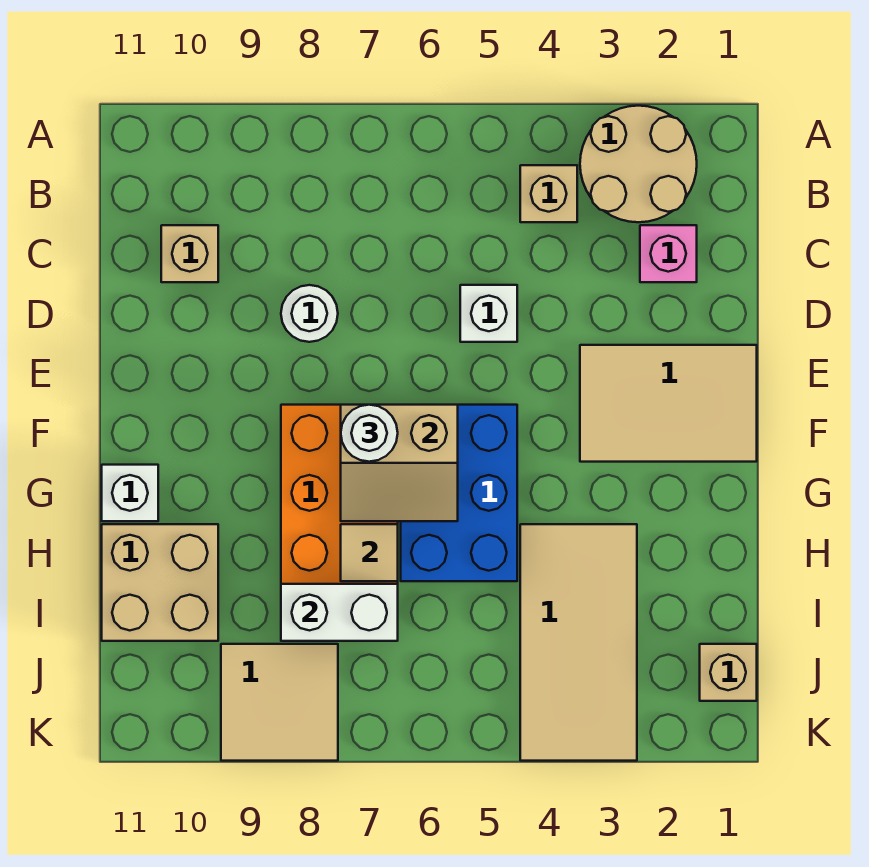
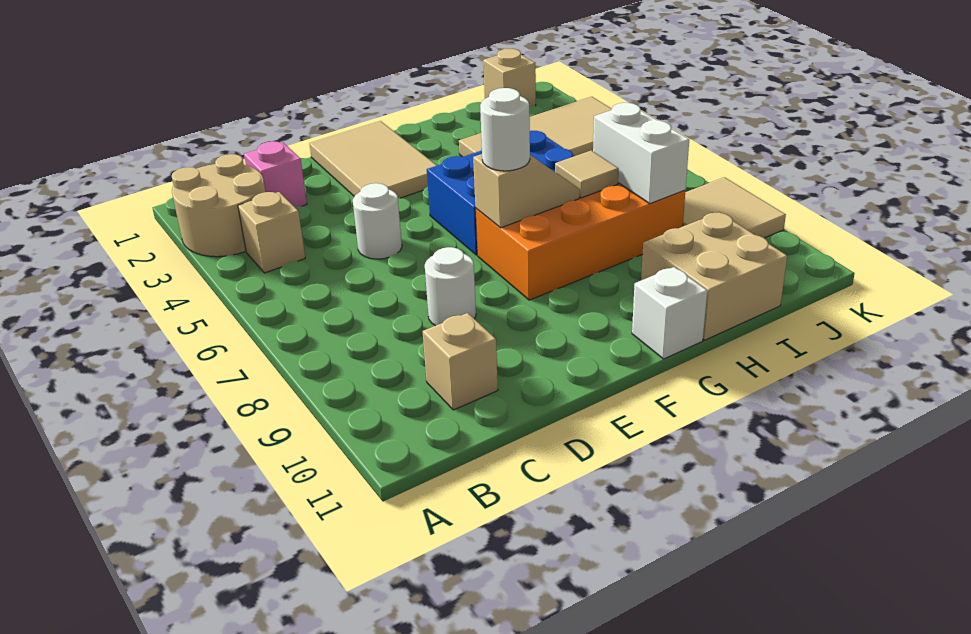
white 1x1 brick [460,285,517,342] -> white 1x1 round brick [353,183,402,259]
tan 2x2 slope [341,405,458,521] -> tan 1x2 slope [473,154,580,228]

